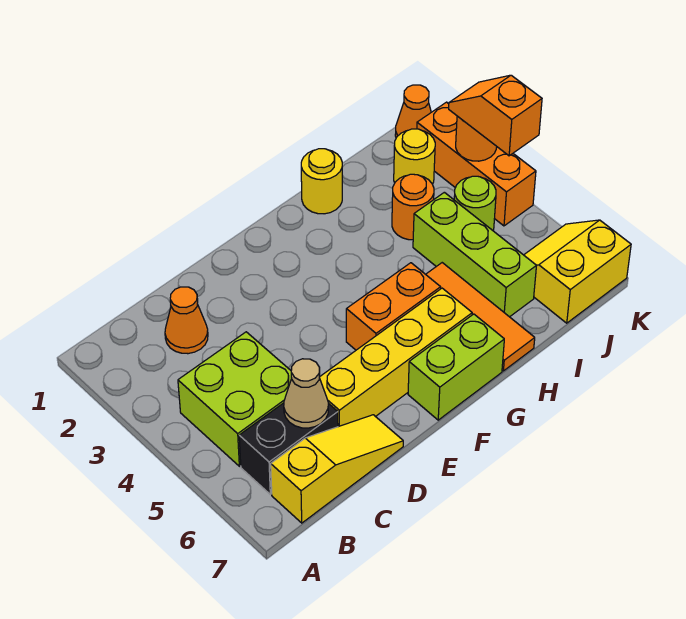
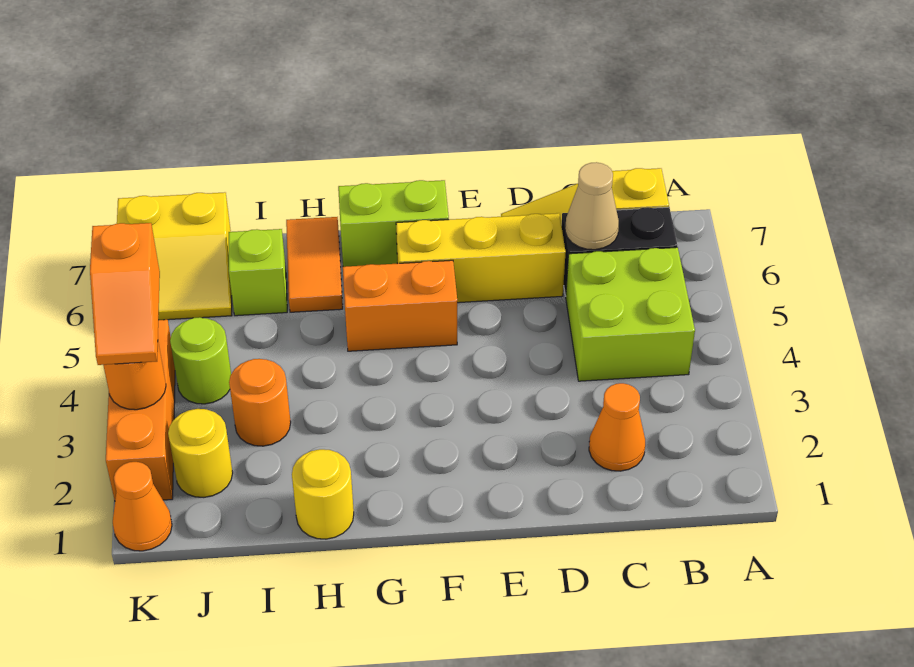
yellow 1x4 brick [319,288,472,427] -> yellow 1x3 brick [396,213,566,303]
orange 1x3 tile [426,263,535,371] -> orange 1x2 tile [286,217,343,312]
lime 1x3 brick [413,192,536,317] -> lime 1x1 brick [229,229,287,316]

